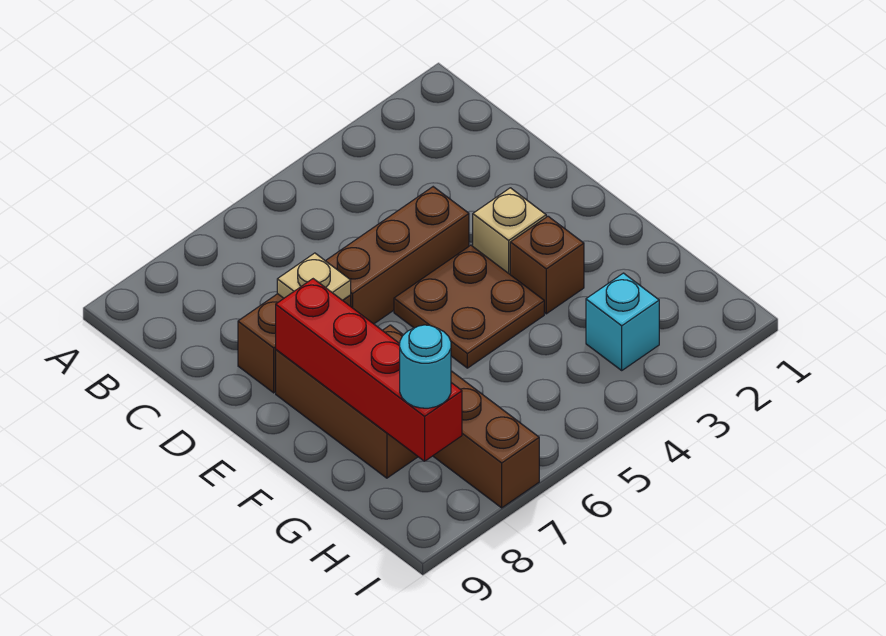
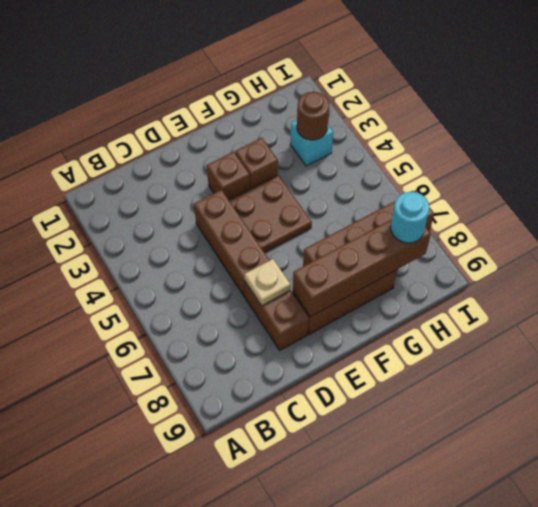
tan 1x1 brick [473,188,546,274] -> brown 1x1 brick [207,152,250,200]
red 1x4 brick [276,279,462,461] -> brown 1x4 brick [293,219,431,317]
none -> brown 1x1 round brick [297,92,329,140]

